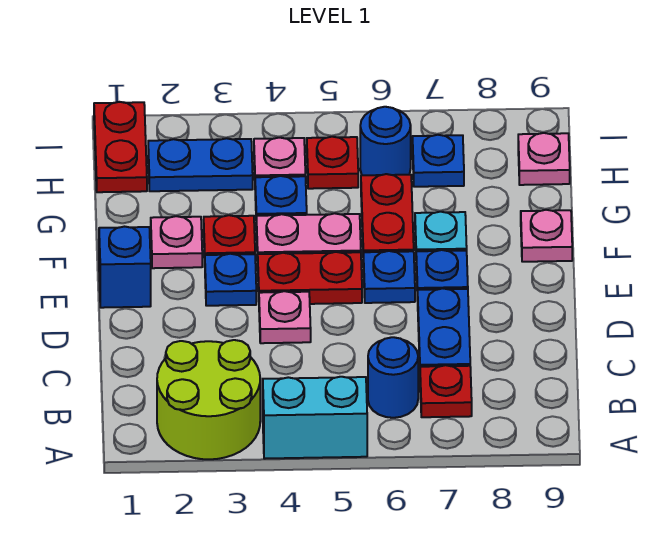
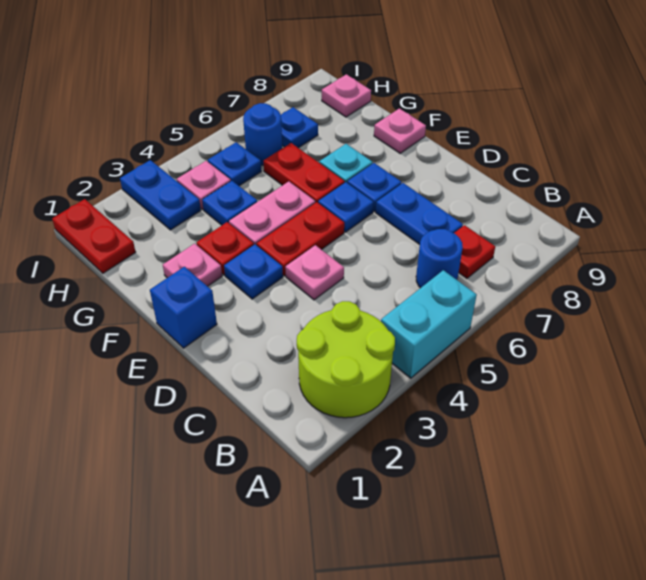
blue 1x2 plate [148,138,253,191] -> blue 1x2 plate turned to [120,160,201,230]
red 1x1 plate [307,137,358,189] -> blue 1x1 plate [208,142,261,186]

